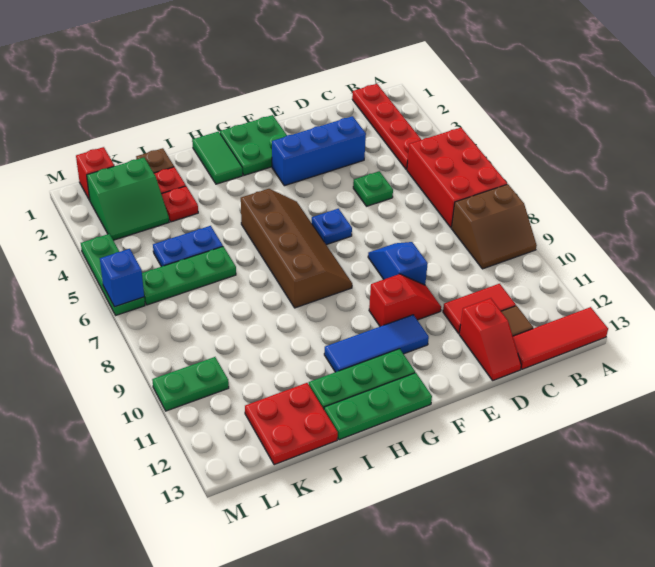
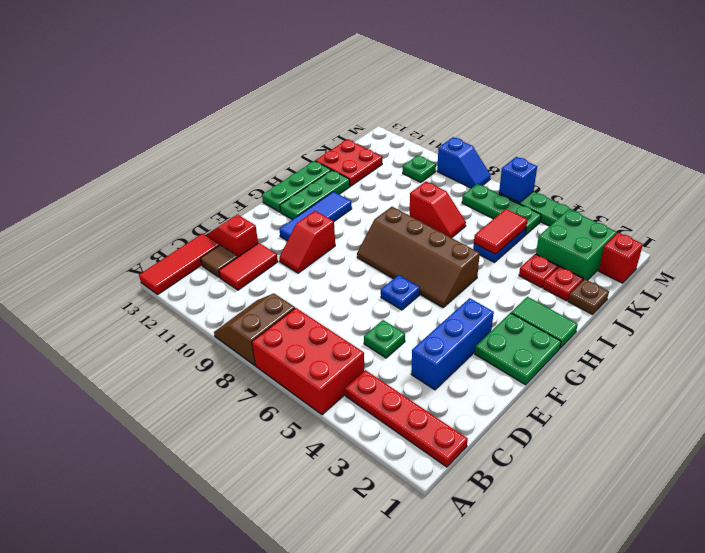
blue 1x2 slope [368,242,428,285] -> blue 1x2 slope moved to [437,137,491,188]
none -> red 1x2 tile [474,209,527,254]
green 1x3 plate [142,247,236,305] -> green 1x3 plate turned to [462,184,541,235]
none -> red 1x2 slope [410,181,466,238]
green 2x2 slope [87,158,169,240] -> green 2x2 brick [536,209,617,280]
green 1x2 plate [152,357,229,411] -> green 1x1 plate [403,155,436,182]

